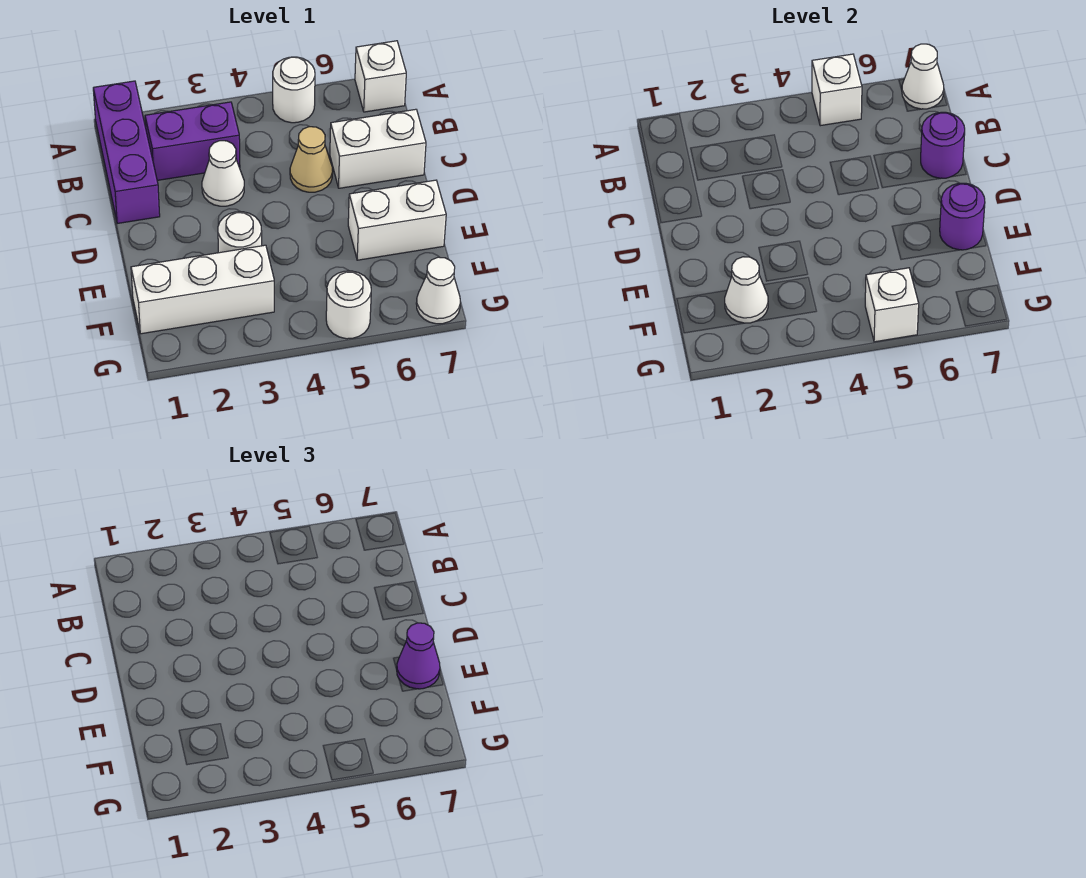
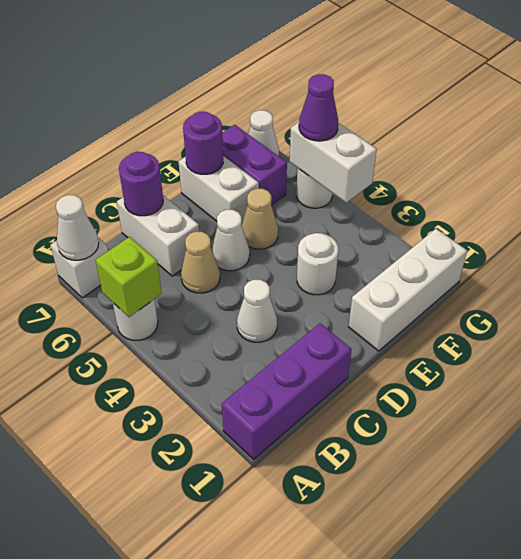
white 1x1 brick [812,54,862,126] -> lime 1x1 brick [95,237,162,317]
purple 1x2 brick [145,102,240,180] -> purple 1x2 brick moved to [222,125,287,205]
none -> tan 1x1 cone [241,189,278,249]
purple 1x1 cone [396,623,440,689] -> purple 1x1 cone moved to [299,74,338,141]
white 1x3 brick [131,245,274,334] -> white 1x3 brick turned to [349,229,467,351]
white 1x1 cone [725,257,768,323] -> white 1x1 cone moved to [212,210,250,271]
white 1x1 brick [865,268,919,342] -> white 1x2 brick [290,122,377,203]

